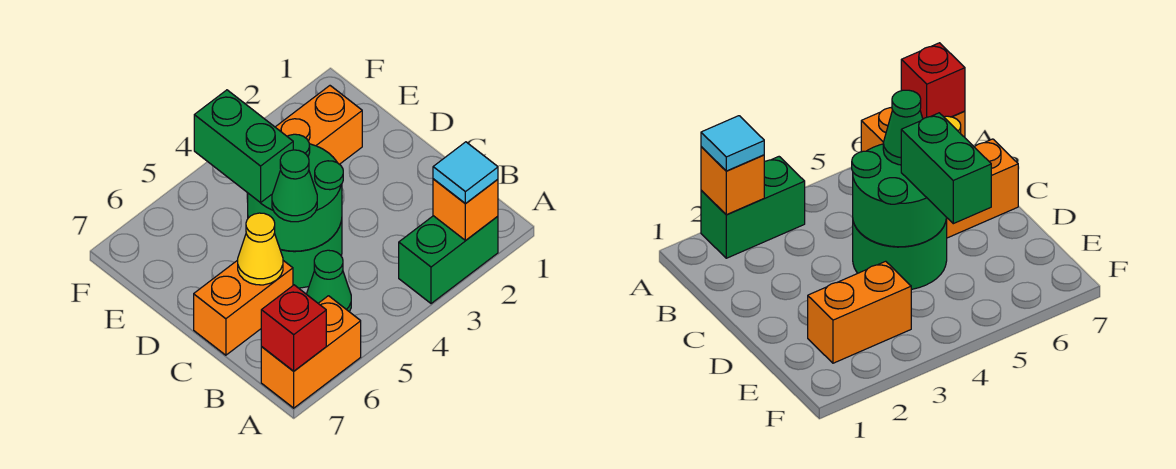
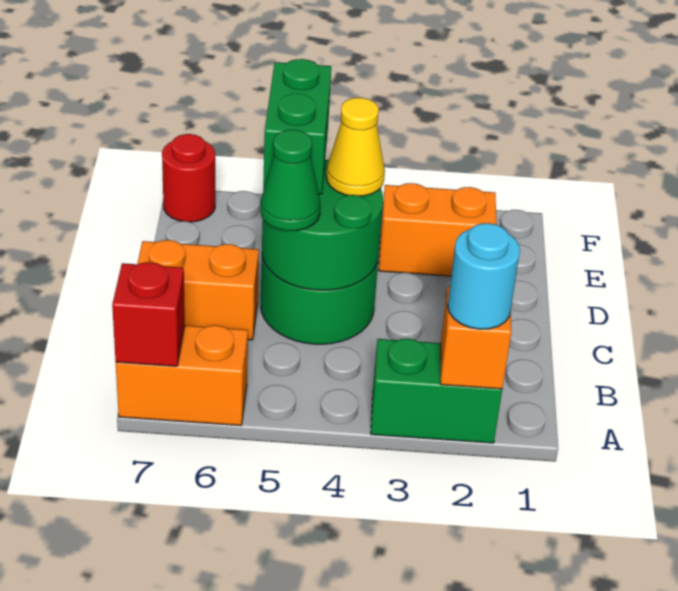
cyan 1x1 tile [433,142,498,203] -> cyan 1x1 round brick [448,223,520,329]
green 1x1 cone [307,250,351,312] -> none
yellow 1x1 cone [238,213,283,285] -> yellow 1x1 cone moved to [326,98,385,196]
none -> red 1x1 round brick [162,134,215,222]

